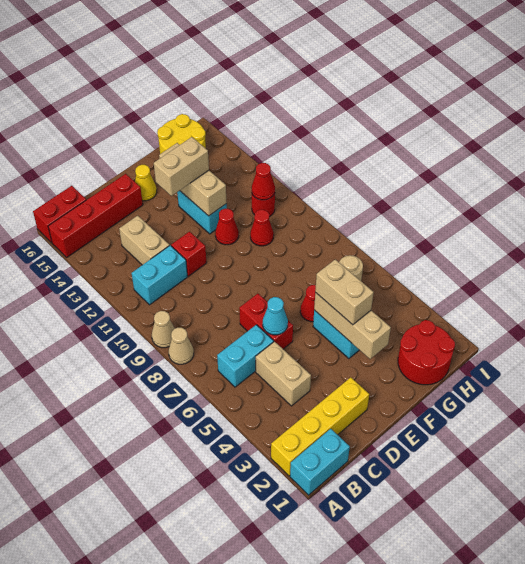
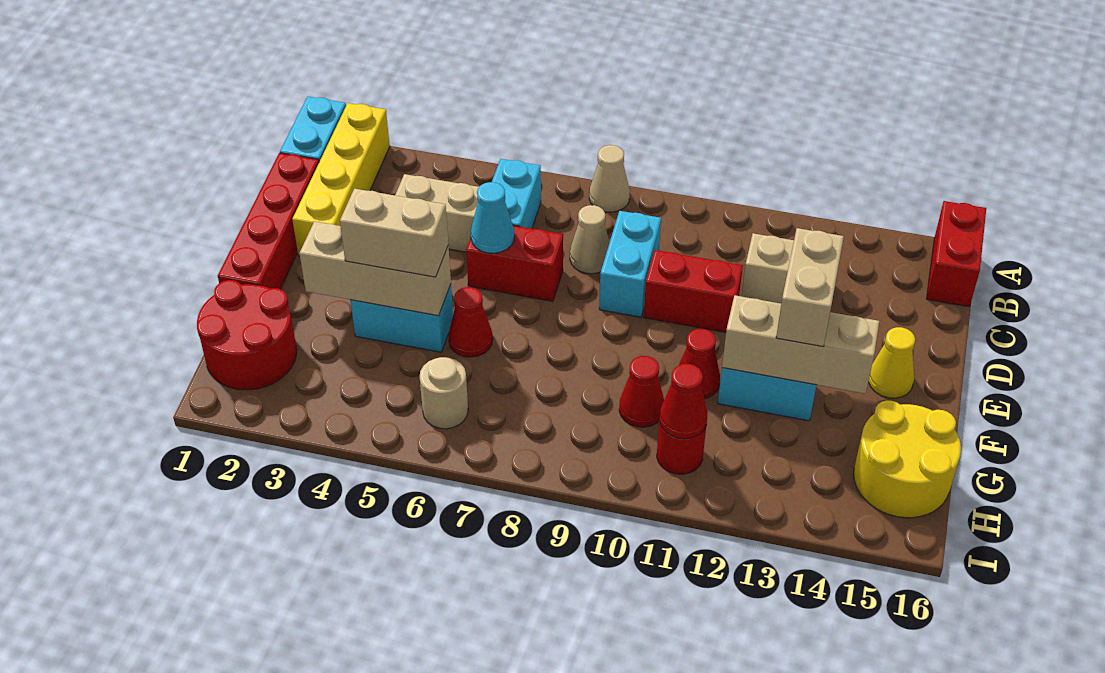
tan 1x1 cone [152,311,175,348] -> tan 1x1 cone moved to [570,205,610,274]
red 1x4 brick [48,174,143,257] -> red 1x4 brick moved to [218,153,319,289]
cyan 1x2 brick [132,246,187,305] -> cyan 1x2 brick moved to [599,211,661,317]
red 1x1 brick [171,232,207,276] -> red 1x2 brick [644,250,743,332]

